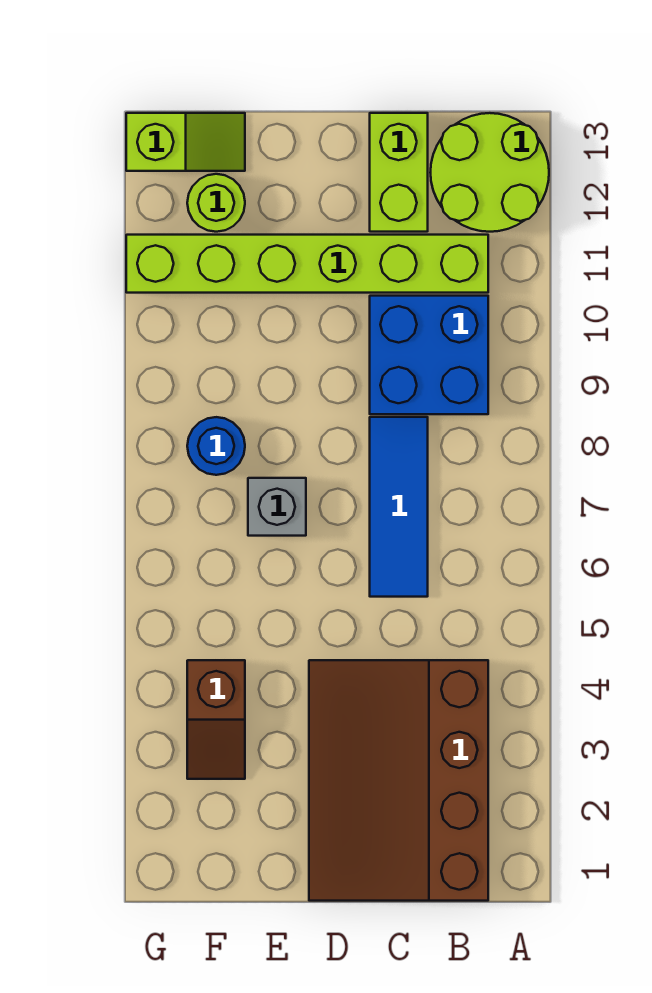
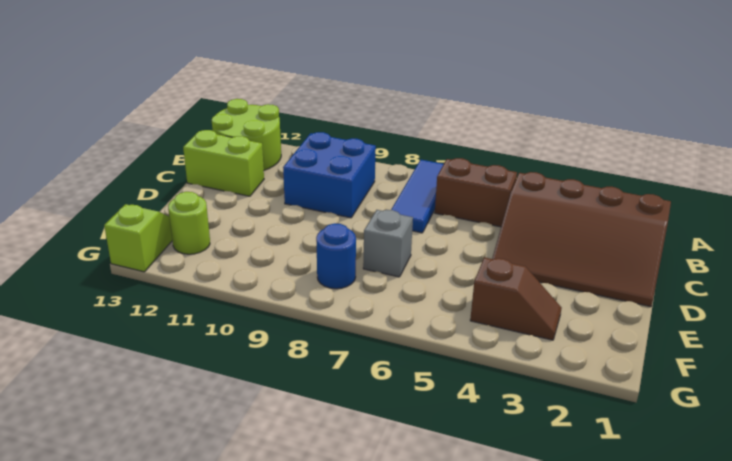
none -> brown 1x2 brick [435,158,517,227]
lime 1x6 brick [126,235,488,293] -> none
blue 1x3 tile [370,417,428,597] -> blue 1x3 tile turned to [391,160,444,233]

